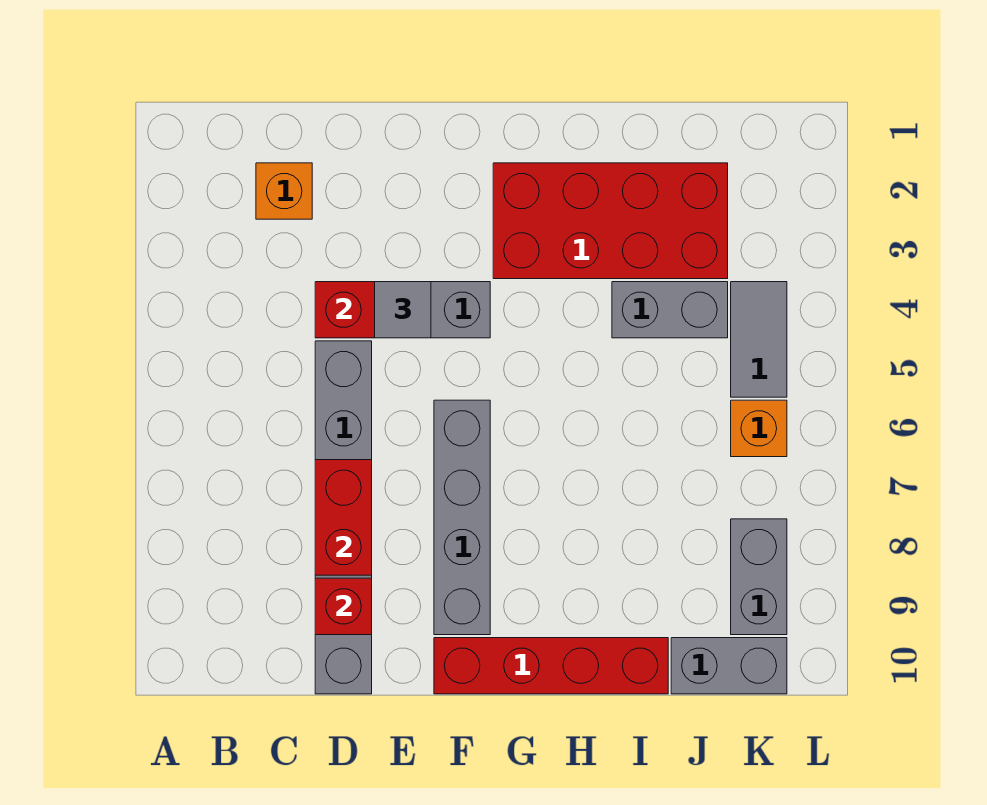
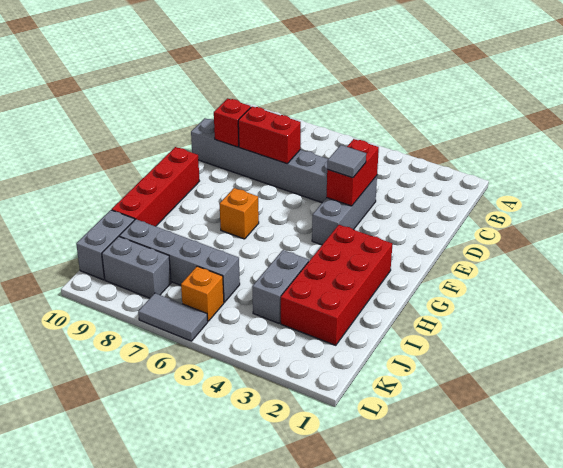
orange 1x1 brick [256,163,312,219] -> orange 1x1 brick moved to [220,188,259,239]
grey 1x4 brick [434,400,490,635] -> grey 1x4 brick moved to [119,219,240,302]
grey 1x2 tile [731,282,787,397] -> grey 1x2 tile moved to [138,293,208,341]

